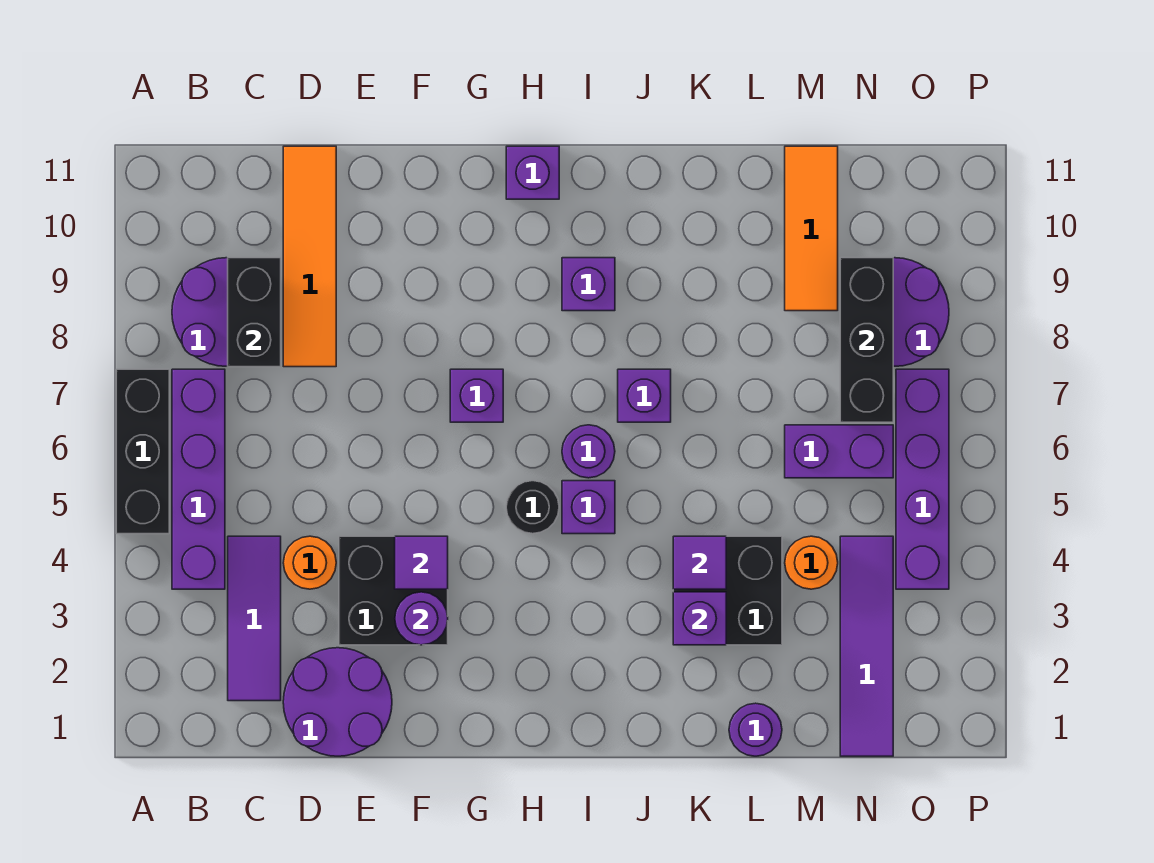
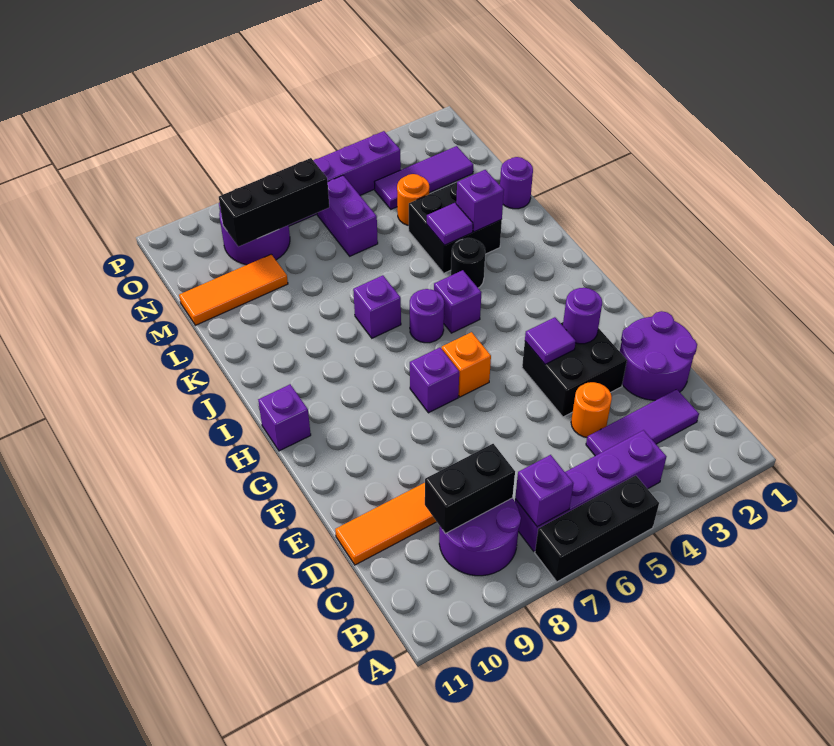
none -> orange 1x1 brick [442,332,491,397]
black 1x1 round brick [506,481,559,534] -> black 1x1 round brick moved to [451,238,485,288]
purple 1x1 brick [562,258,615,311] -> purple 1x1 brick moved to [515,455,574,527]
purple 1x4 tile [840,536,893,756] -> purple 1x3 tile [375,146,473,209]

